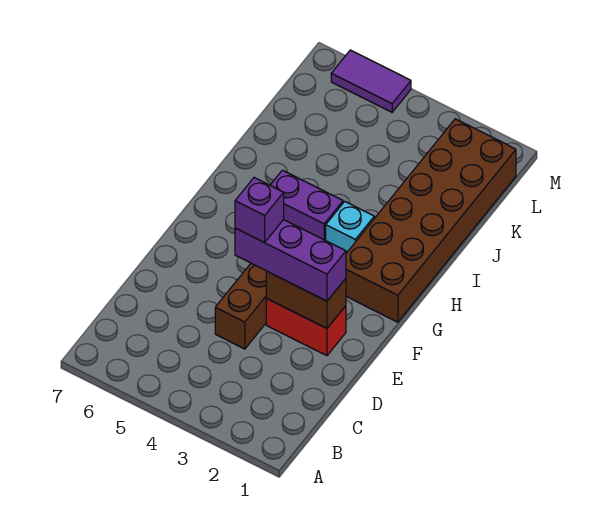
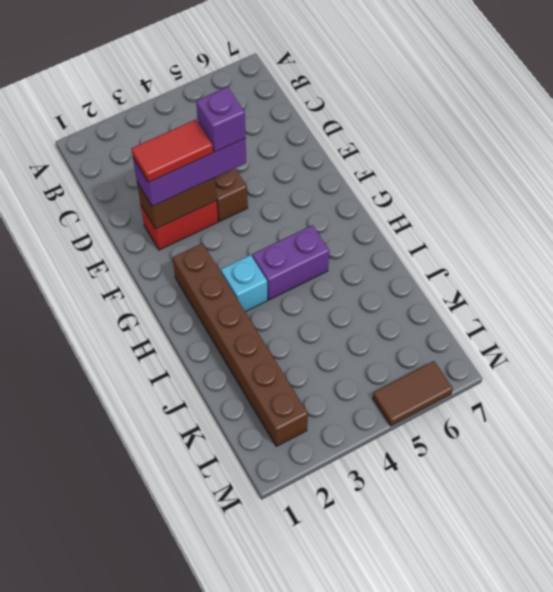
none -> red 1x2 tile [131,120,213,182]
brown 2x6 brick [346,119,516,322] -> brown 1x6 brick [173,243,308,446]
purple 1x2 tile [331,50,411,112] -> brown 1x2 tile [373,361,453,426]

